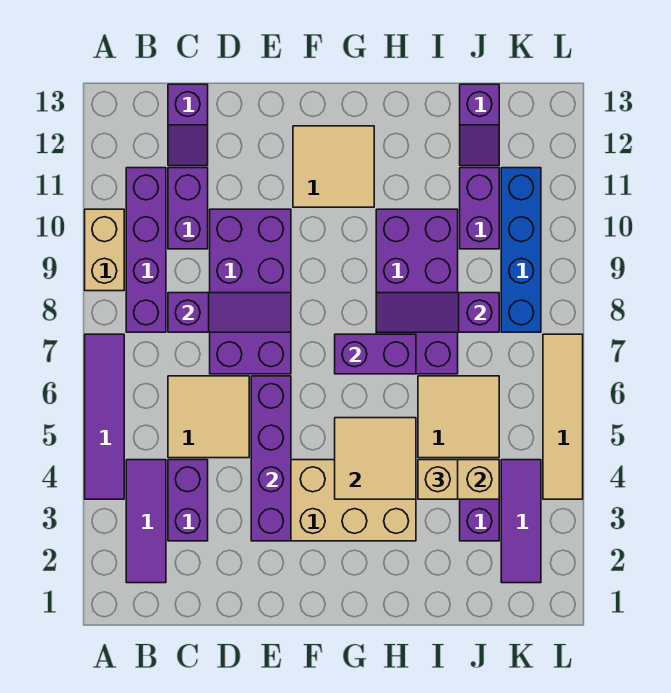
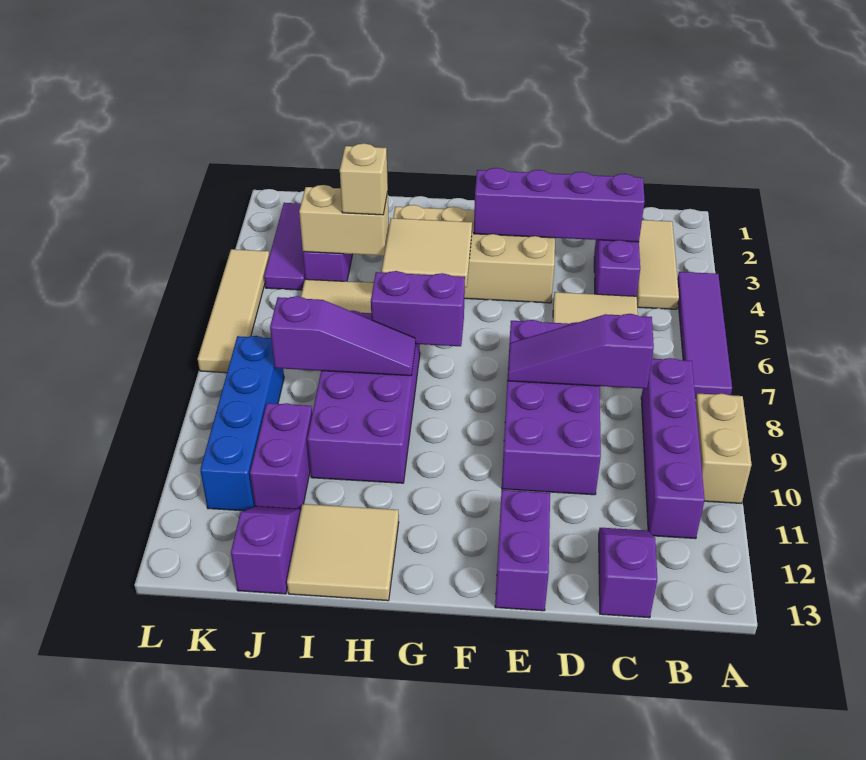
purple 1x3 tile [126,460,166,583] -> tan 1x3 tile [637,220,679,309]
purple 1x2 brick [168,168,208,249] -> purple 1x2 brick moved to [495,490,550,611]
purple 1x4 brick [251,376,291,541] -> purple 1x4 brick turned to [474,168,645,242]
tan 2x2 tile [293,126,374,207] -> tan 2x2 tile moved to [287,504,399,601]

